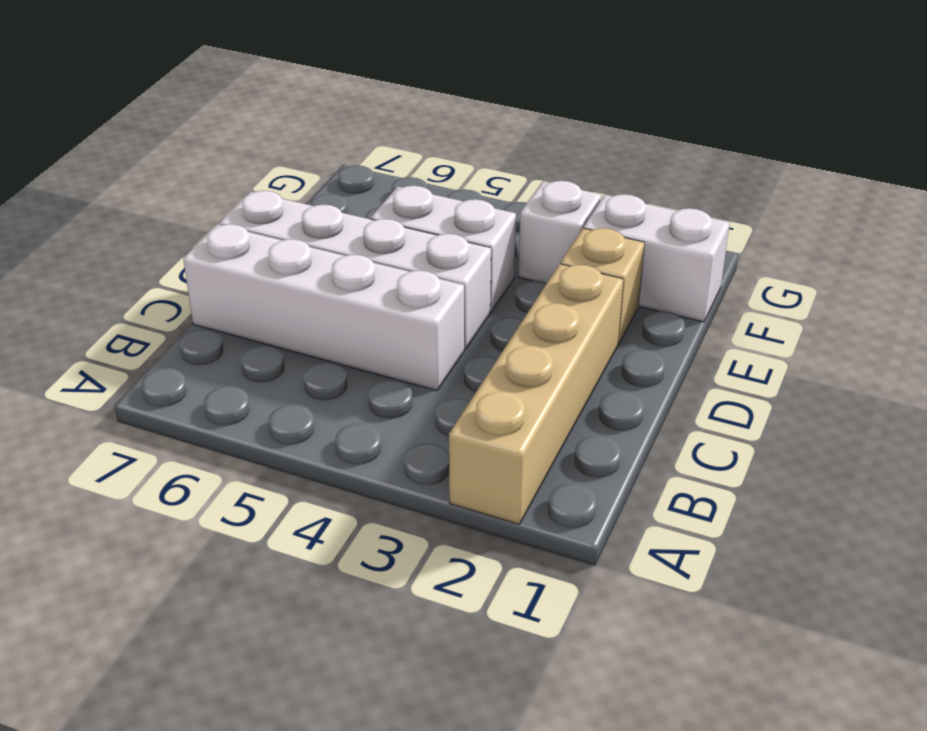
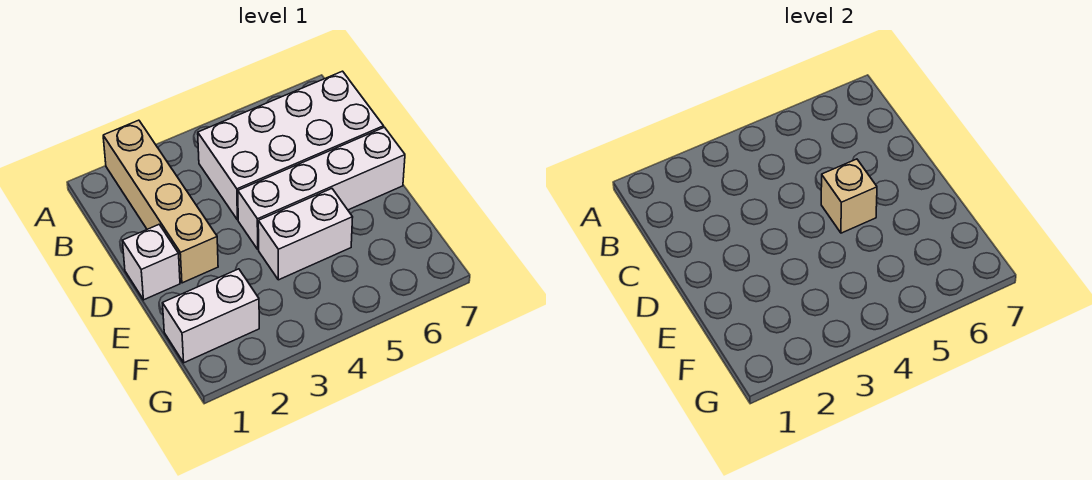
white 1x4 brick [183,224,464,391] -> white 2x4 brick [198,71,384,220]
tan 1x1 brick [561,228,645,344] -> tan 1x1 brick moved to [821,159,877,233]
white 1x1 brick [518,181,601,283] -> white 1x1 brick moved to [122,225,180,300]

